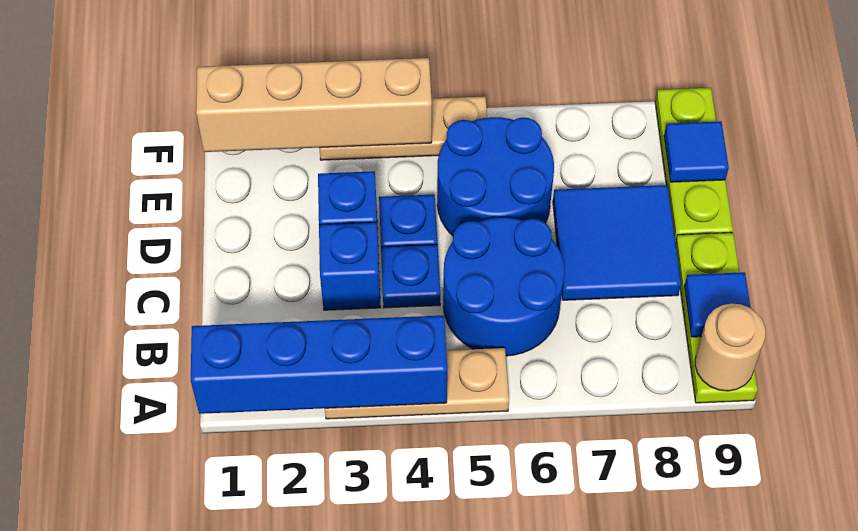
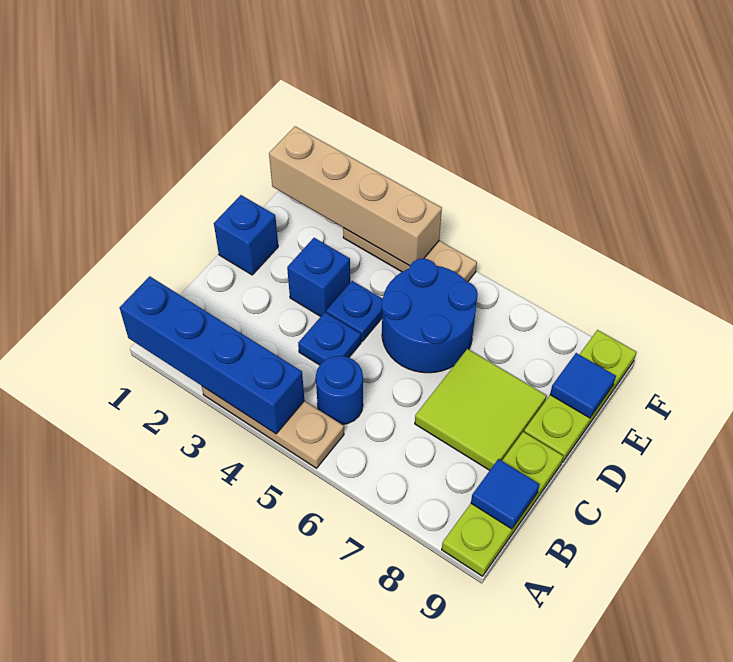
tan 1x1 round brick [695,303,766,391] -> none
blue 2x2 round brick [443,217,564,356] -> blue 1x1 round brick [316,356,363,425]
blue 1x1 brick [319,222,381,310] -> blue 1x1 brick moved to [214,195,278,275]
blue 2x2 tile [553,185,681,300] -> lime 2x2 tile [415,349,547,470]

